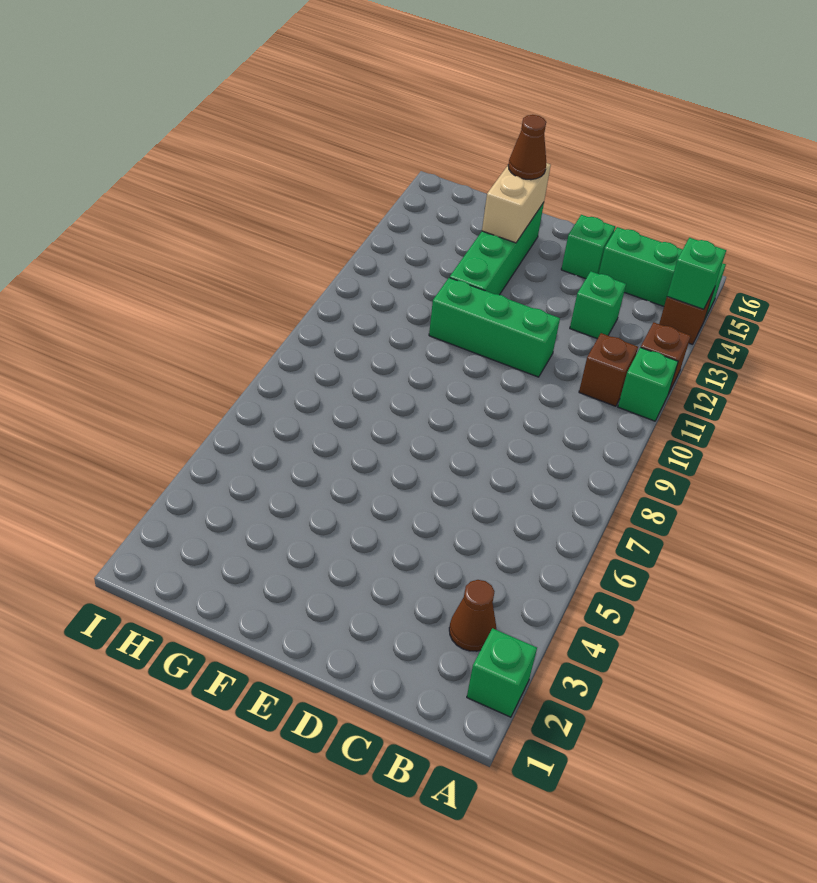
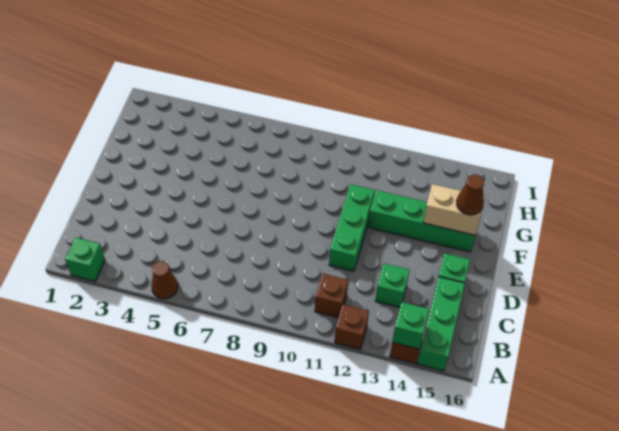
green 1x1 brick [618,347,678,421] -> none
brown 1x1 cone [449,580,496,651] -> brown 1x1 cone moved to [151,261,178,299]

